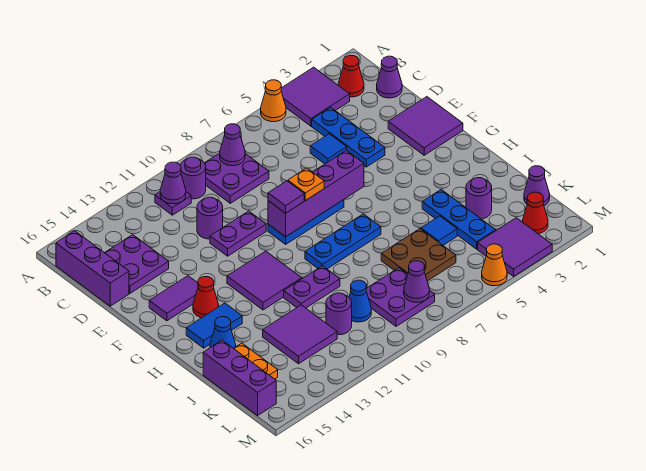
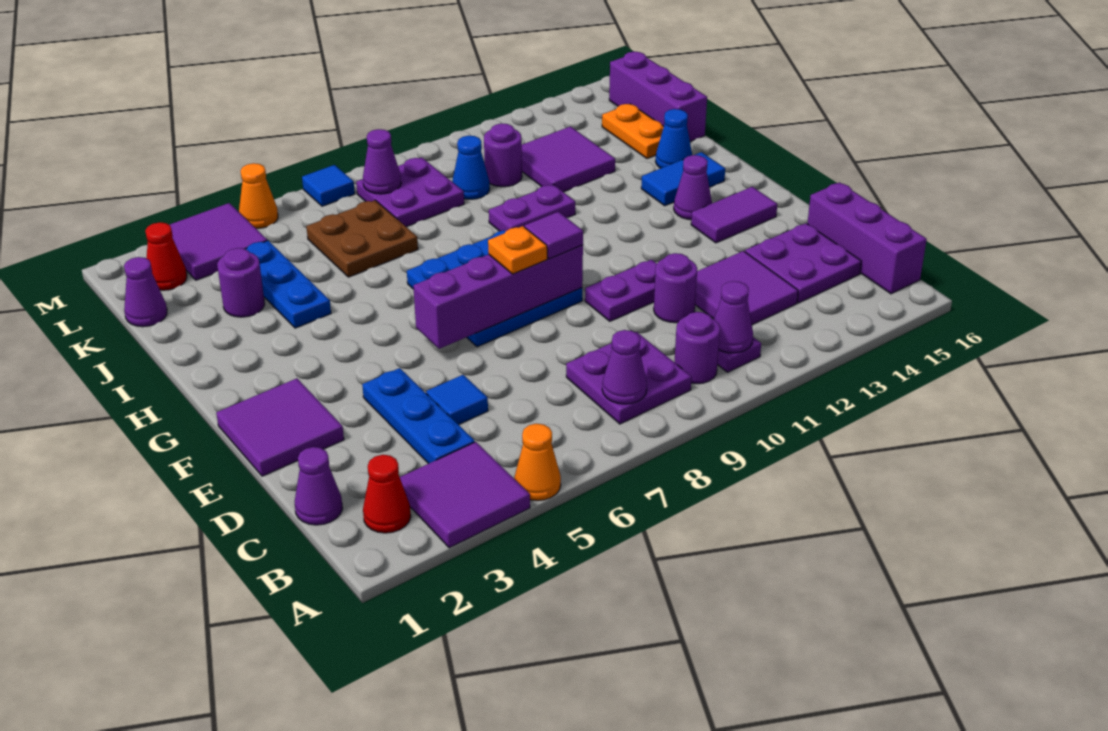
purple 2x2 tile [227,251,302,310] -> purple 2x2 tile moved to [695,251,798,325]
red 1x1 cone [193,277,219,318] -> purple 1x1 cone [674,155,712,220]
blue 1x1 tile [421,216,457,245] -> blue 1x1 tile moved to [302,165,355,206]

